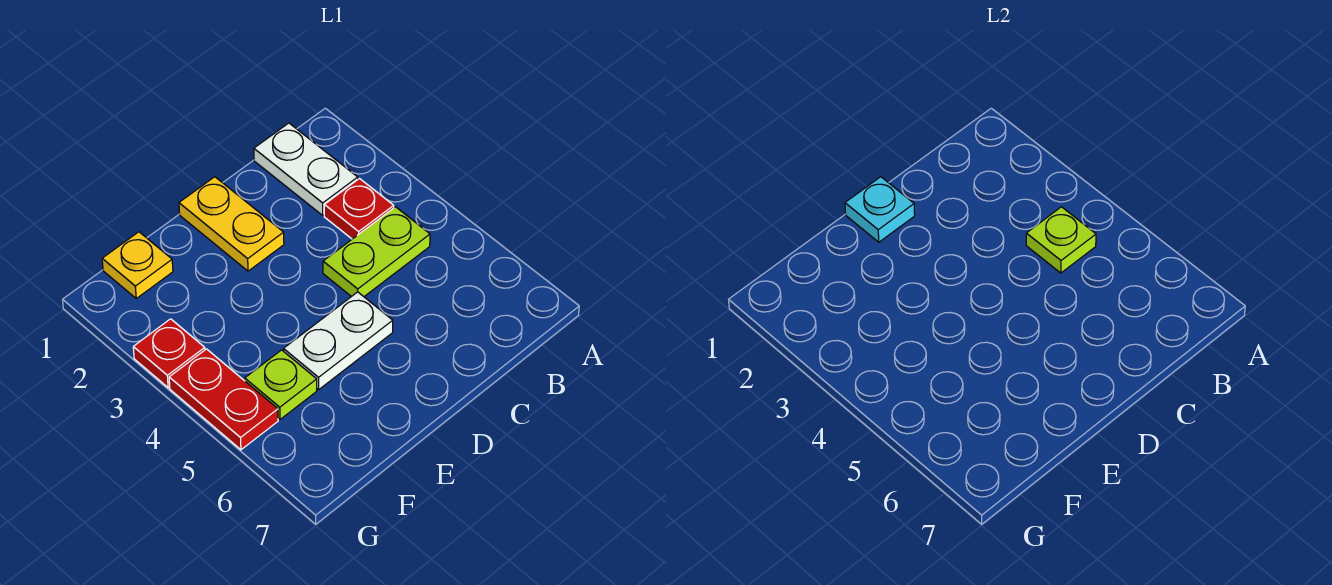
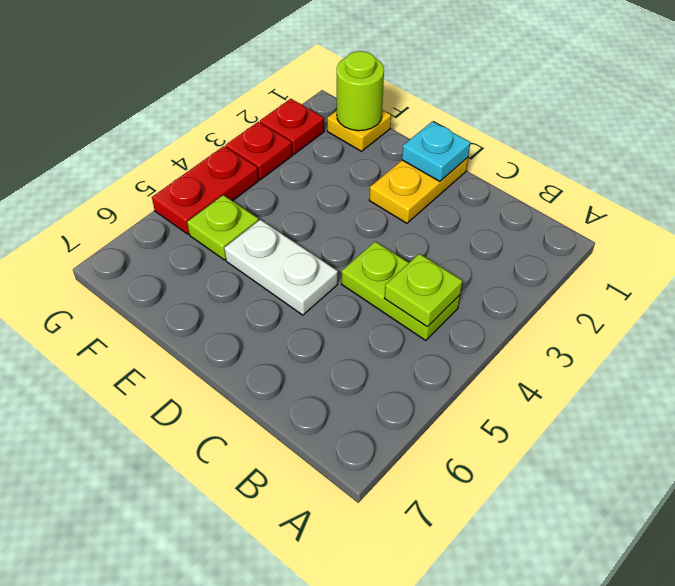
white 1x2 plate [254,123,358,215] -> none
red 1x1 plate [324,179,394,239] -> red 1x1 plate moved to [260,99,324,155]
none -> lime 1x1 round brick [337,51,384,131]

